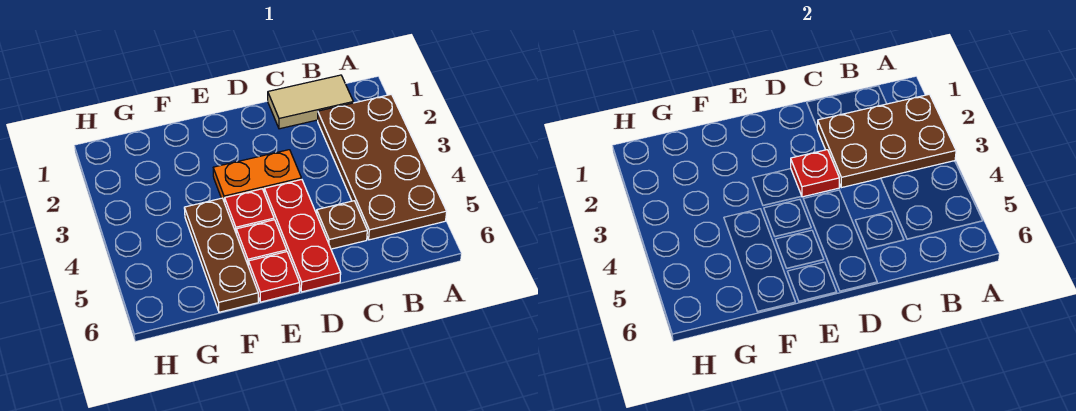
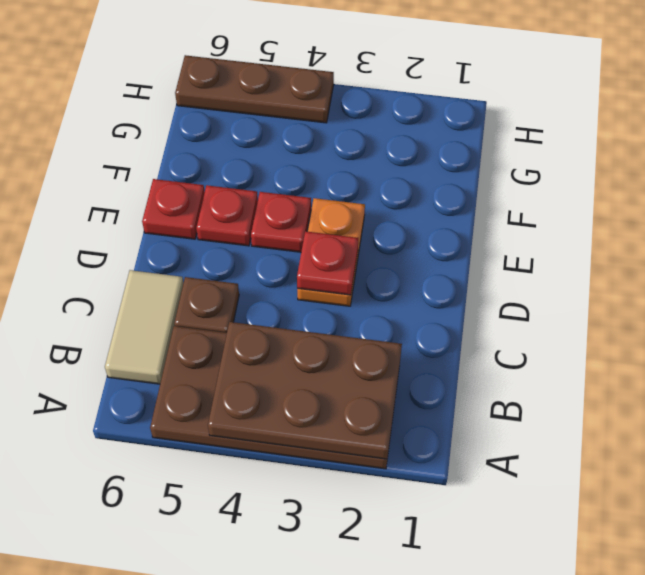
brown 2x3 plate [817,94,956,188] -> brown 2x3 plate turned to [208,322,402,459]
tan 1x2 tile [268,75,353,129] -> tan 1x2 tile moved to [105,270,183,384]
red 1x3 plate [264,179,341,292] -> none
brown 1x3 plate [184,198,258,312] -> brown 1x3 plate moved to [175,55,334,123]

